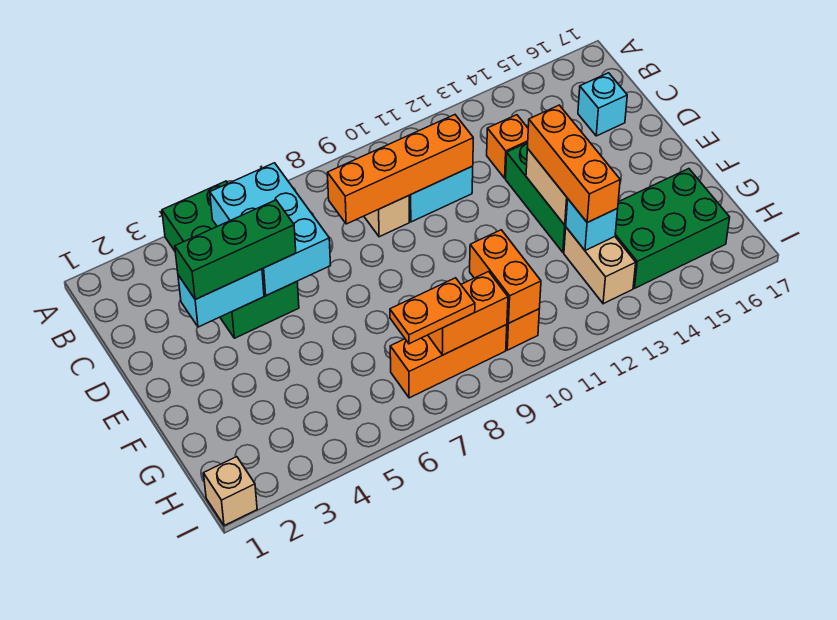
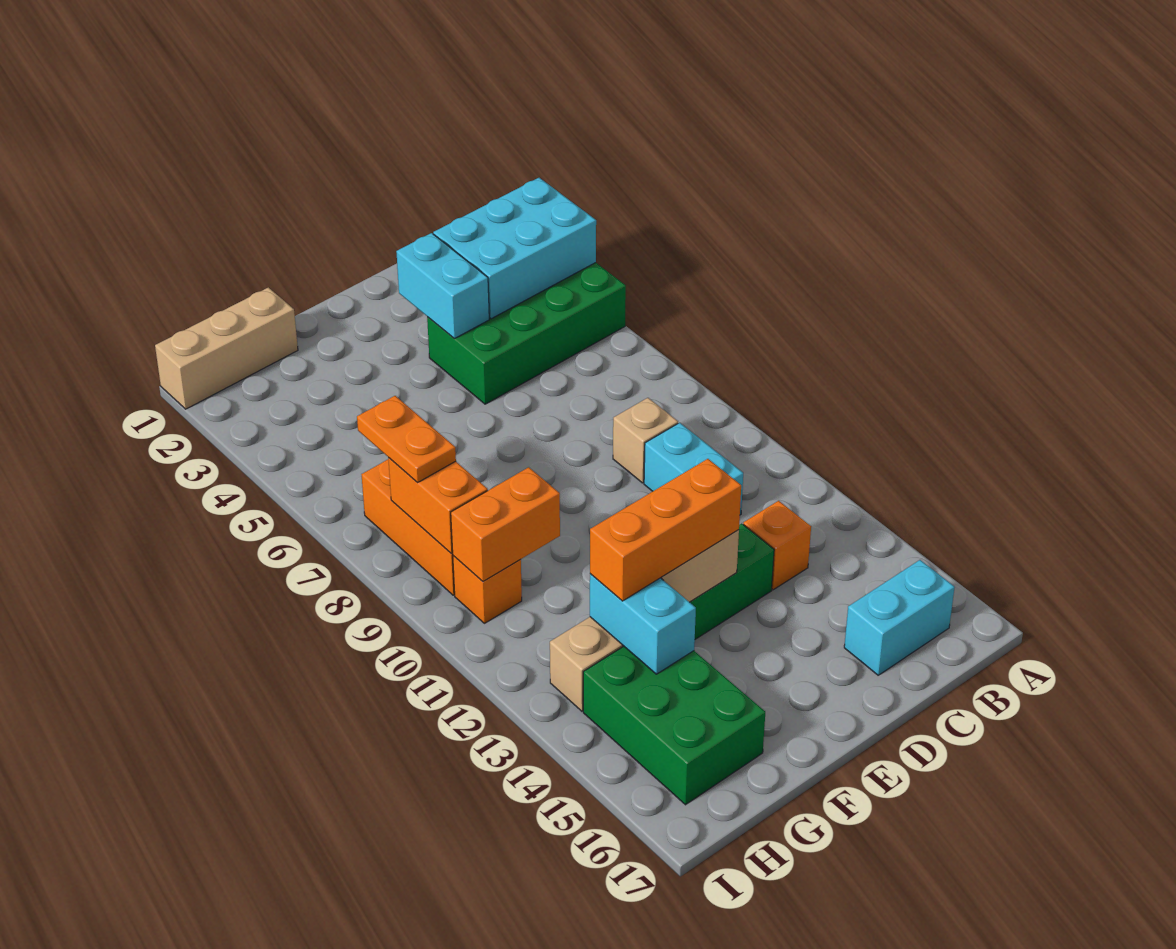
cyan 2x3 brick [210,163,331,296] -> cyan 2x3 brick moved to [433,178,596,319]
orange 1x4 brick [328,115,473,224] -> none
cyan 1x1 brick [578,73,627,136] -> cyan 1x2 brick [844,560,955,675]
green 1x3 brick [175,200,296,300] -> none
cyan 1x1 brick [566,199,618,251] -> cyan 1x2 brick [590,574,696,674]
tan 1x1 brick [204,457,257,526] -> tan 1x3 brick [155,287,298,409]

